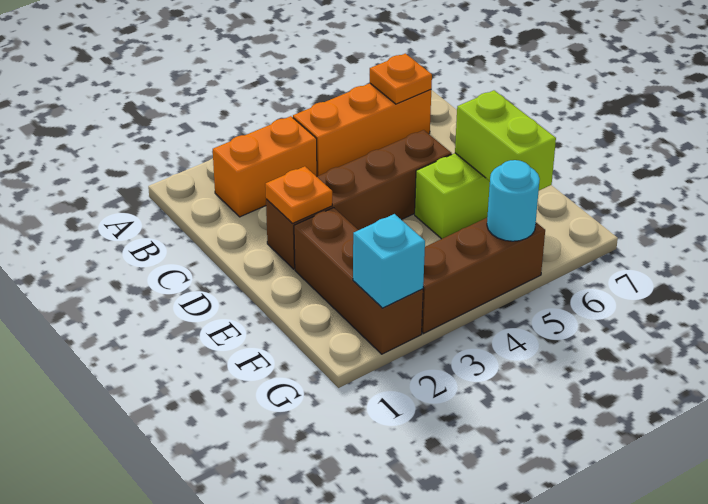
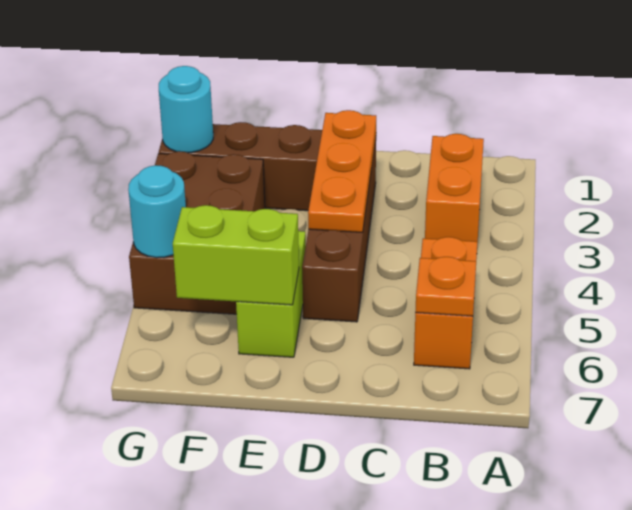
orange 1x3 brick [293,83,431,176] -> orange 1x2 brick [414,237,477,369]
orange 1x1 plate [265,166,332,223] -> orange 1x3 plate [308,110,376,233]
cyan 1x1 brick [353,214,425,308] -> cyan 1x1 round brick [159,66,213,153]
brown 1x3 brick [422,218,545,333] -> brown 2x3 brick [129,151,265,314]

